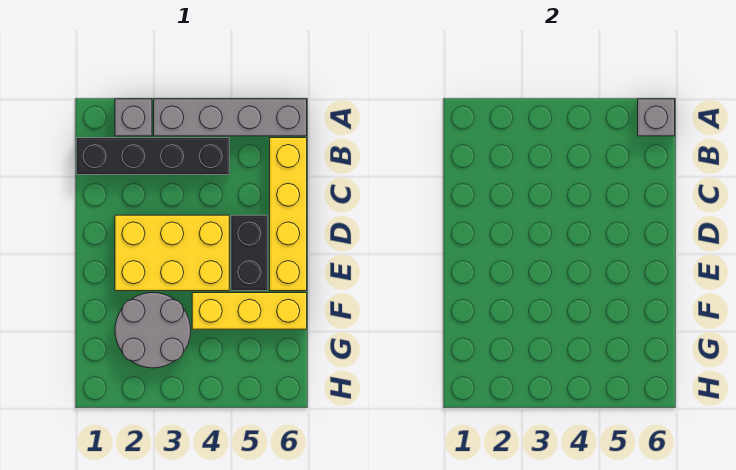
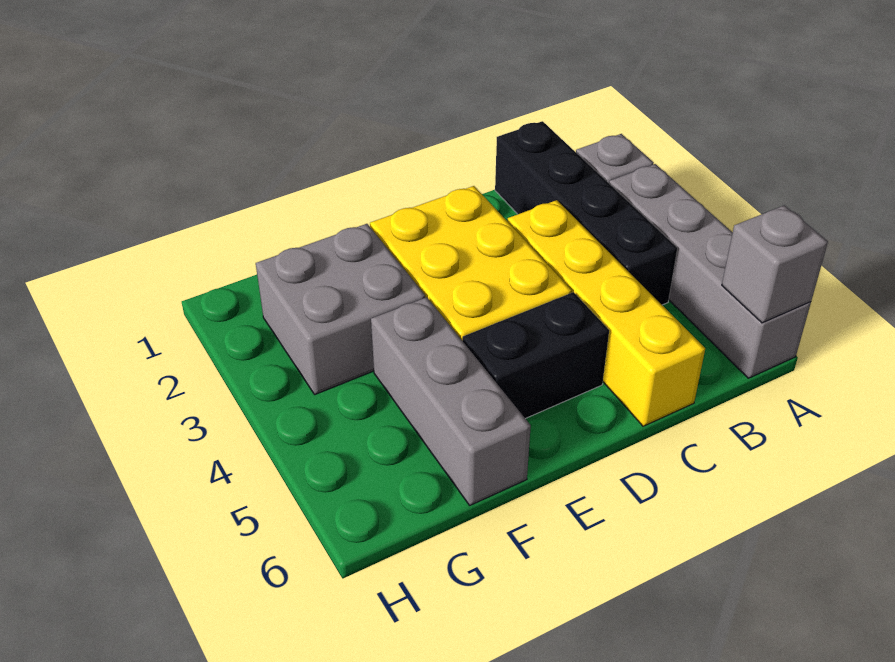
yellow 1x4 brick [270,138,307,291] -> yellow 1x4 brick turned to [508,200,705,426]
grey 2x2 round brick [115,293,191,368] -> grey 2x2 brick [256,224,425,394]
yellow 1x3 brick [192,293,307,329] -> grey 1x3 brick [371,297,531,505]

